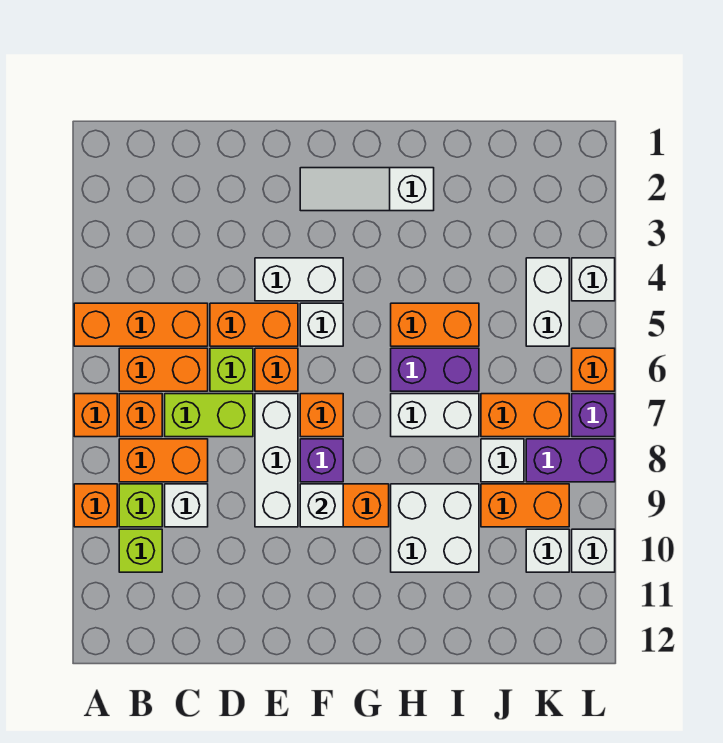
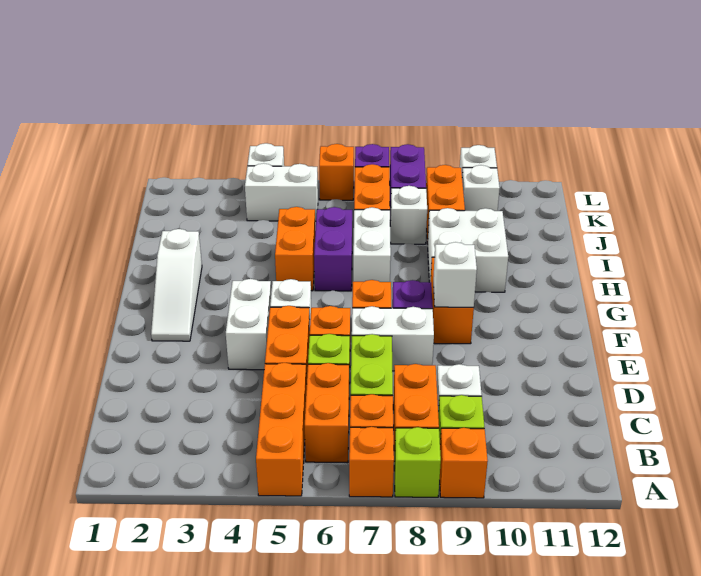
lime 1x1 brick [119,529,162,572] -> lime 1x1 brick moved to [394,427,441,497]
white 1x3 brick [255,394,298,527] -> white 1x2 brick [352,306,434,371]

